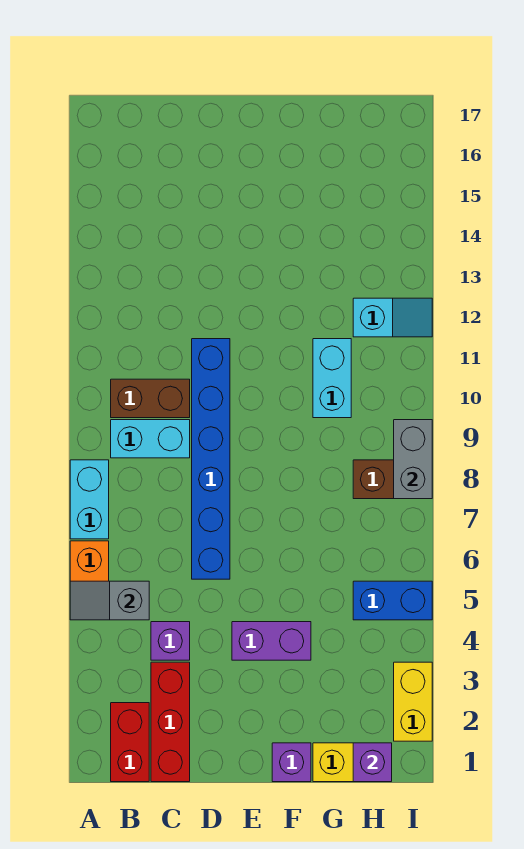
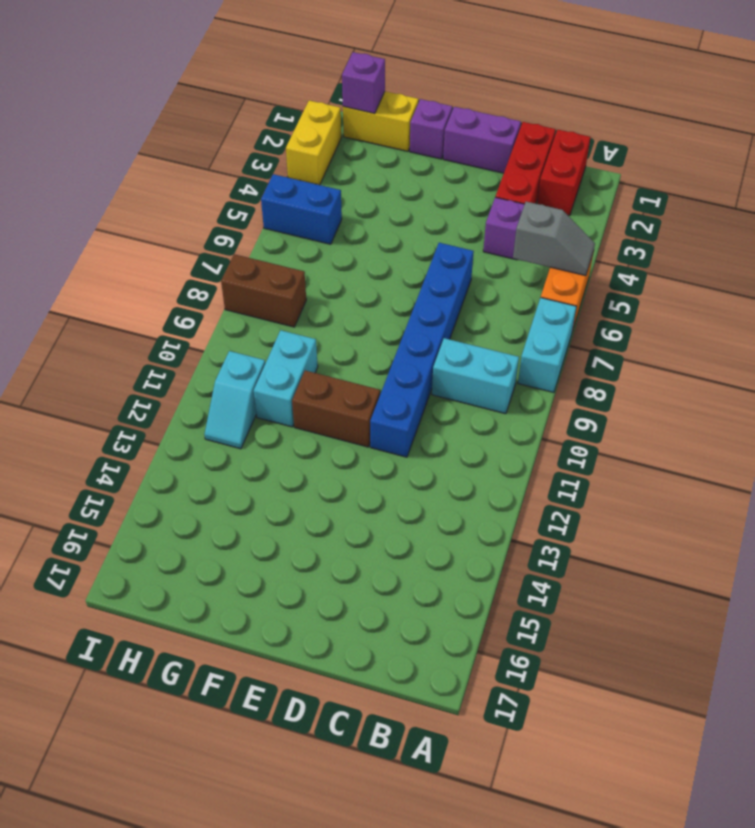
brown 1x2 brick [111,379,190,418] -> brown 1x2 brick moved to [292,370,380,447]
purple 1x2 brick [232,622,311,660] -> purple 1x2 brick moved to [443,107,521,173]
cyan 1x2 slope [353,298,432,337] -> cyan 1x2 slope turned to [204,351,265,449]
grey 1x2 brick [394,420,432,499] -> none

